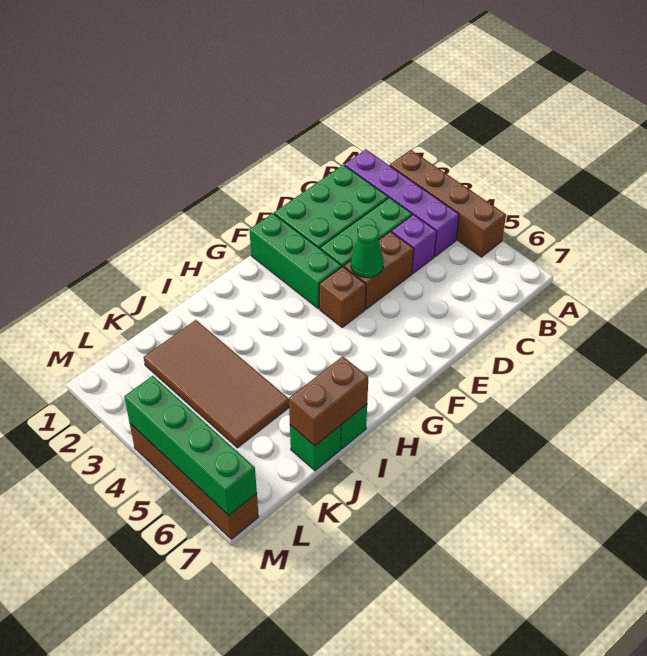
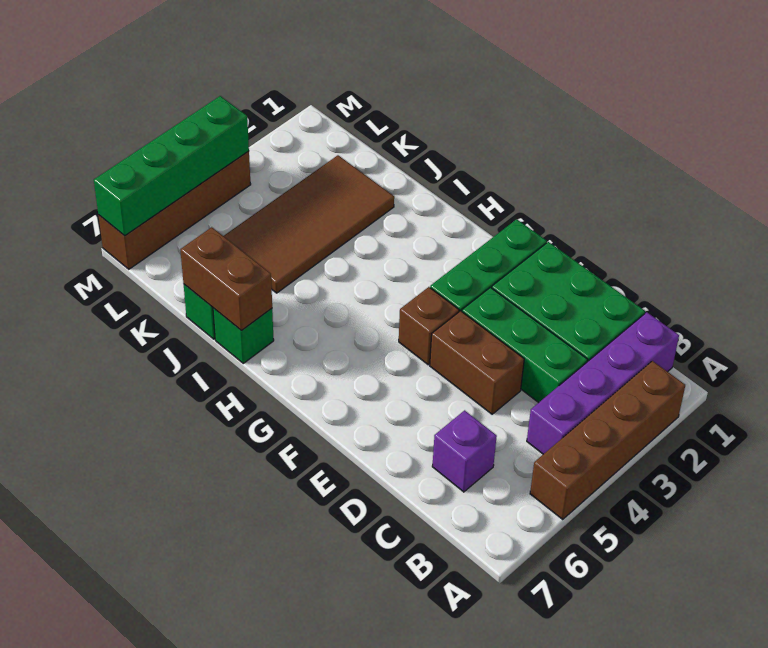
purple 1x1 brick [392,215,437,274] -> purple 1x1 brick moved to [432,410,497,492]
green 1x1 cone [351,225,384,278] -> none

